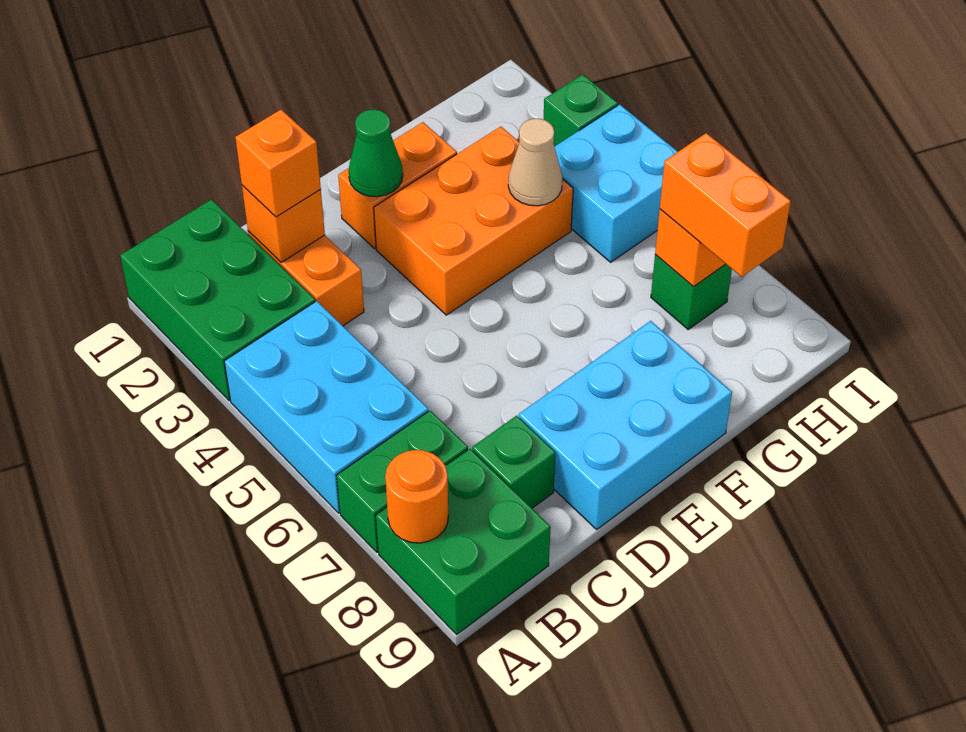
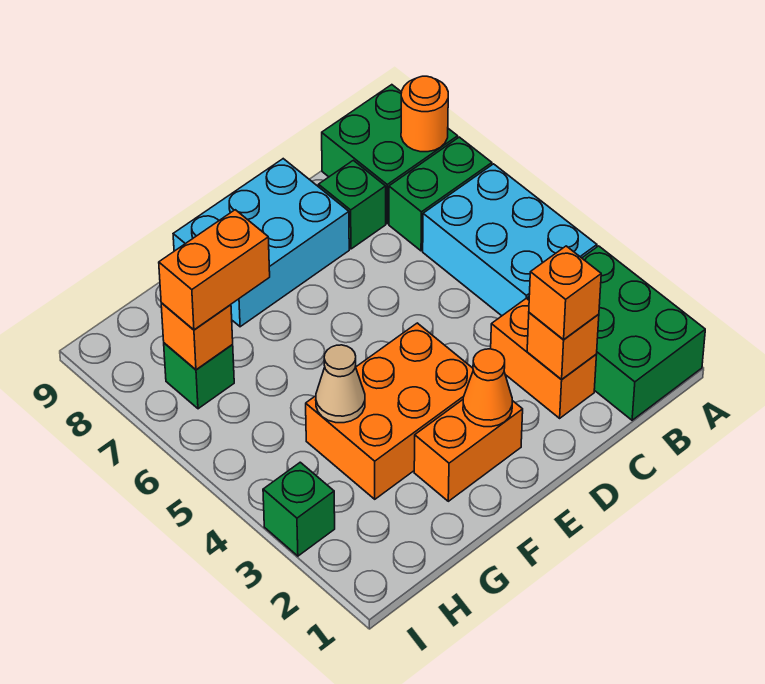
green 1x1 cone [349,110,403,197] -> orange 1x1 cone [463,349,512,427]
cyan 2x2 brick [555,104,678,262] -> none
orange 1x2 brick [660,133,791,277] -> orange 1x2 brick turned to [159,210,270,330]

